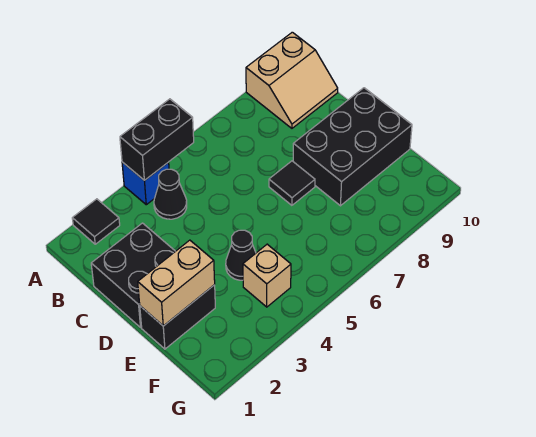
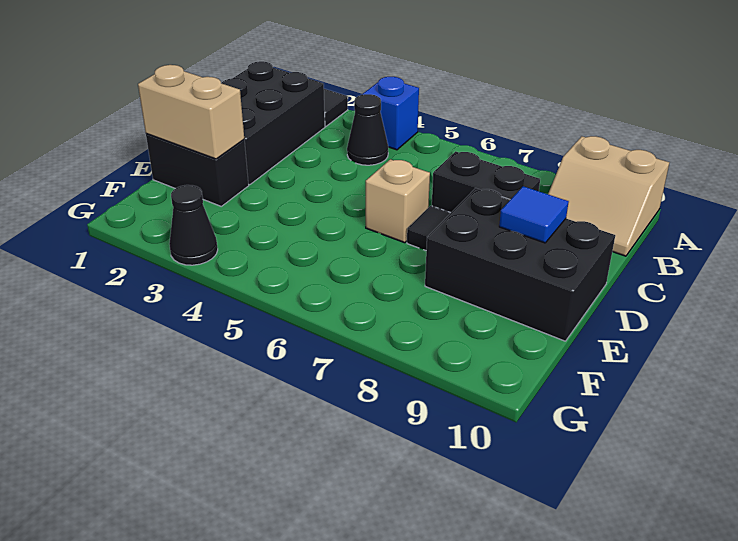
black 1x2 brick [120,99,194,180] -> black 1x2 brick moved to [432,151,540,213]
black 2x2 brick [91,223,175,327] -> black 2x3 brick [222,61,325,185]
none -> blue 1x1 tile [499,186,569,243]
black 1x1 cone [226,230,256,280] -> black 1x1 cone moved to [169,185,218,265]
tan 1x1 brick [243,244,291,307] -> tan 1x1 brick moved to [366,159,430,243]

